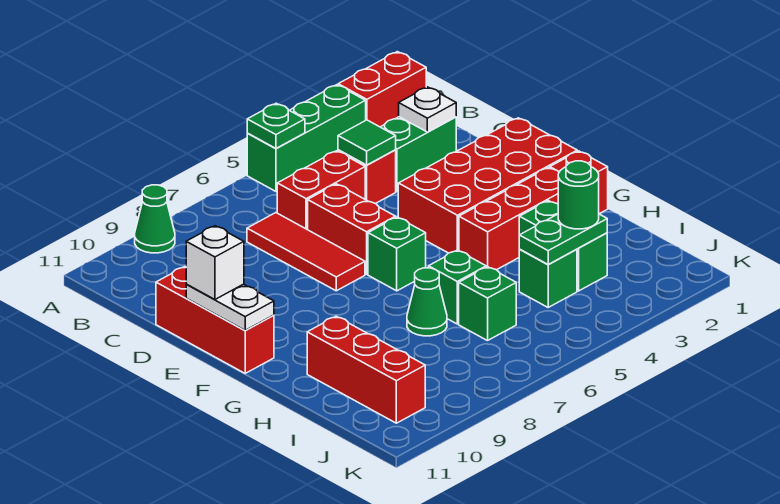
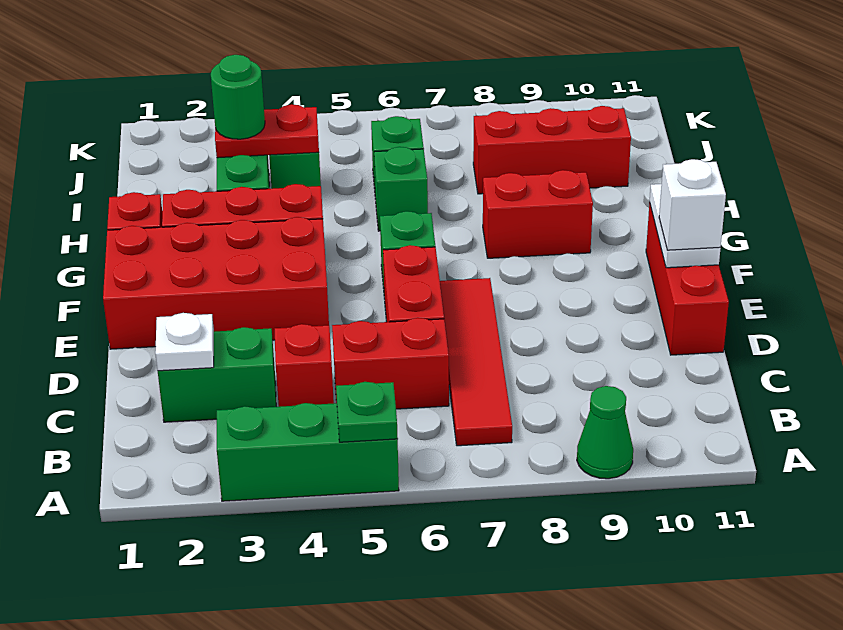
red 1x2 brick [338,52,426,127] -> red 1x2 brick moved to [483,170,593,258]
green 1x1 tile [338,120,396,165] -> none
red 1x3 tile [247,213,365,291] -> red 1x4 tile [440,278,512,446]
green 1x1 cone [407,268,447,336] -> none
red 1x3 brick [307,316,425,423] -> red 1x3 brick turned to [473,106,631,194]
green 1x2 plate [519,214,607,265] -> red 1x2 plate [215,104,319,158]

